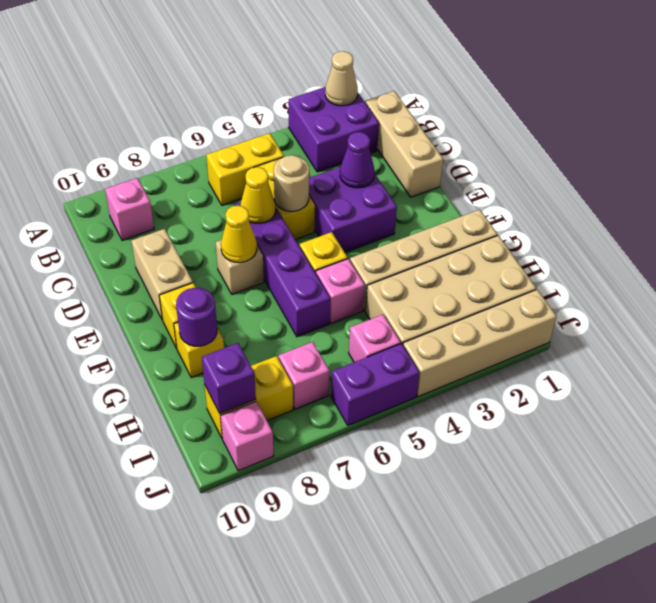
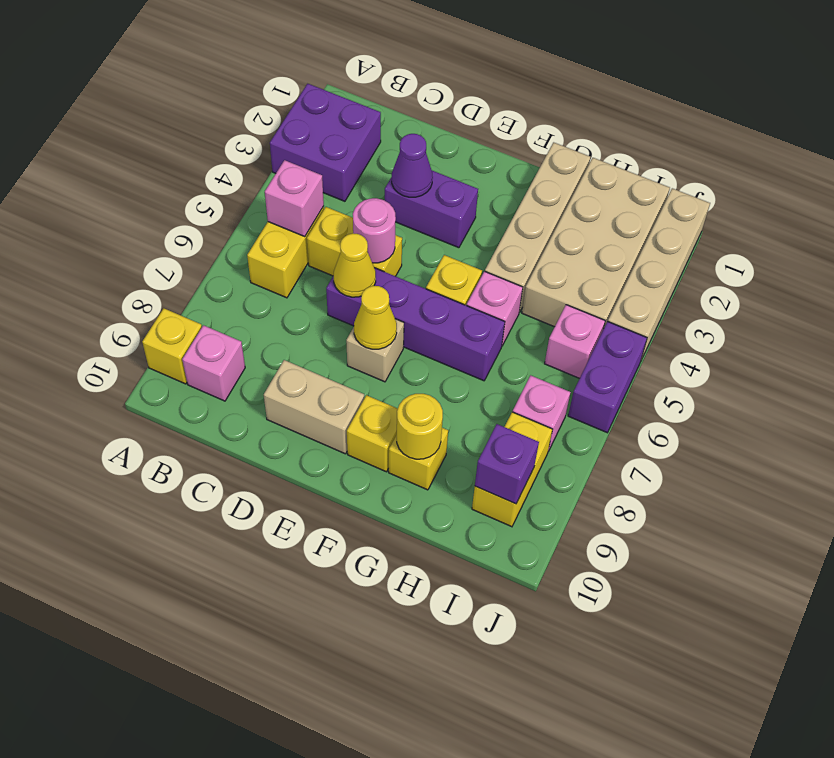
tan 1x1 cone [325,51,358,106] -> none
none -> yellow 1x1 brick [142,308,202,384]
tan 1x3 brick [365,91,443,197] -> none
purple 2x2 brick [309,167,397,252] -> purple 1x2 brick [385,171,478,248]
tan 1x1 round brick [274,155,309,211] -> pink 1x1 round brick [353,198,396,263]
purple 1x1 round brick [176,288,217,346] -> yellow 1x1 round brick [397,394,443,459]
pink 1x1 brick [221,401,274,471] -> pink 1x1 brick moved to [265,160,324,237]

